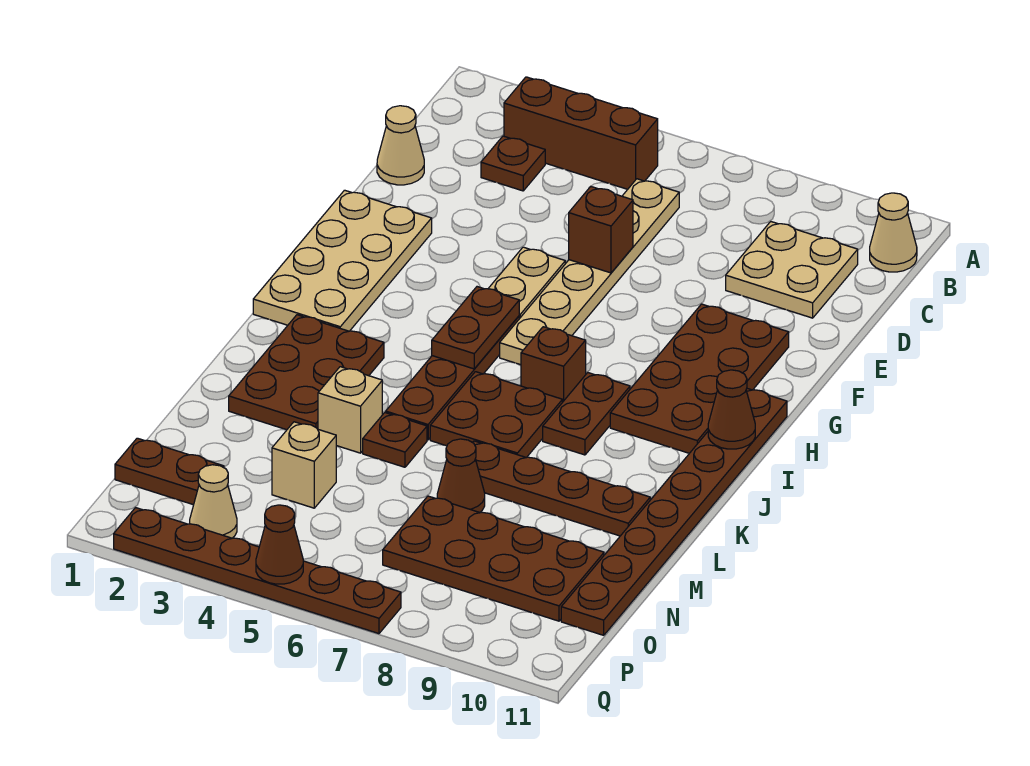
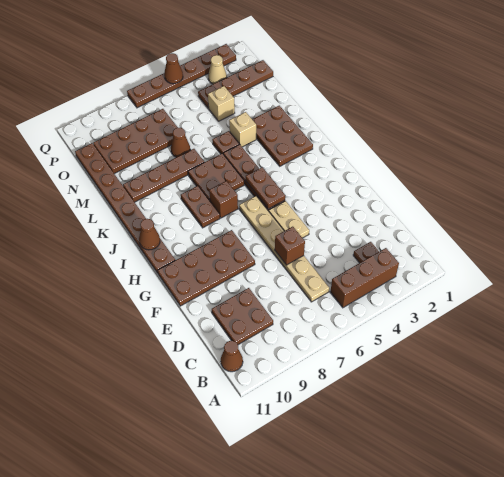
tan 1x1 cone [870,193,917,272] -> brown 1x1 cone [221,341,243,372]
tan 2x2 plate [726,222,858,318] -> brown 2x2 plate [212,288,273,345]
tan 1x1 cone [377,106,424,185] -> none
tan 2x4 plate [253,190,432,331] -> none
brown 2x4 plate [610,304,789,453] -> brown 2x4 plate turned to [158,230,255,306]
brown 1x2 plate [115,438,224,505] -> brown 1x4 plate [198,60,273,108]

